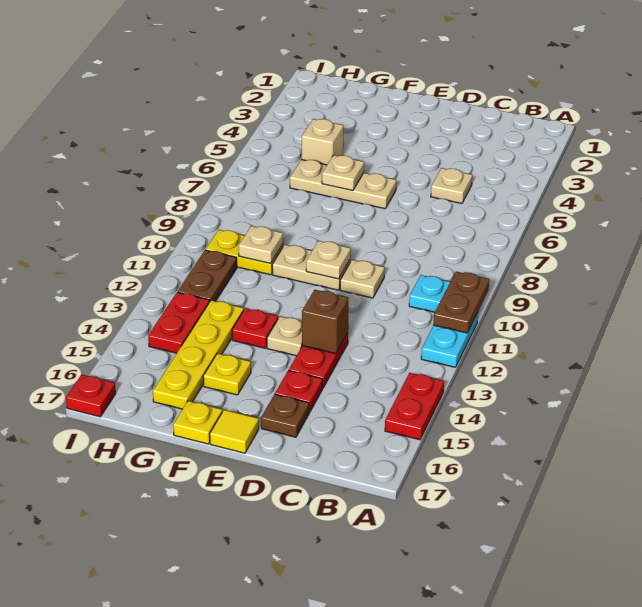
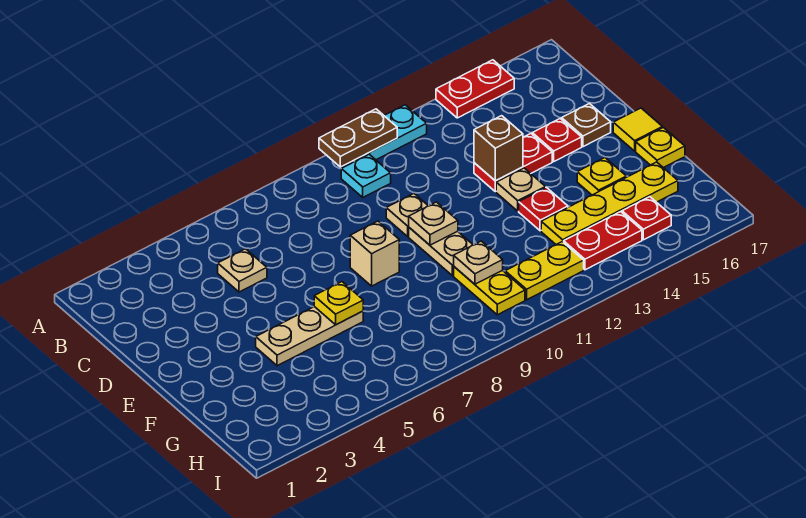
tan 1x3 plate [290,159,396,209] -> tan 1x3 plate turned to [256,307,363,366]
tan 1x1 plate [322,155,364,191] -> yellow 1x1 plate [314,282,363,325]
tan 1x1 brick [302,119,343,165] -> tan 1x1 brick moved to [350,221,399,286]
brown 1x2 plate [178,250,237,302] -> yellow 1x2 plate [505,242,584,300]
red 1x1 plate [66,375,116,417] -> red 1x1 plate moved to [622,197,671,240]

